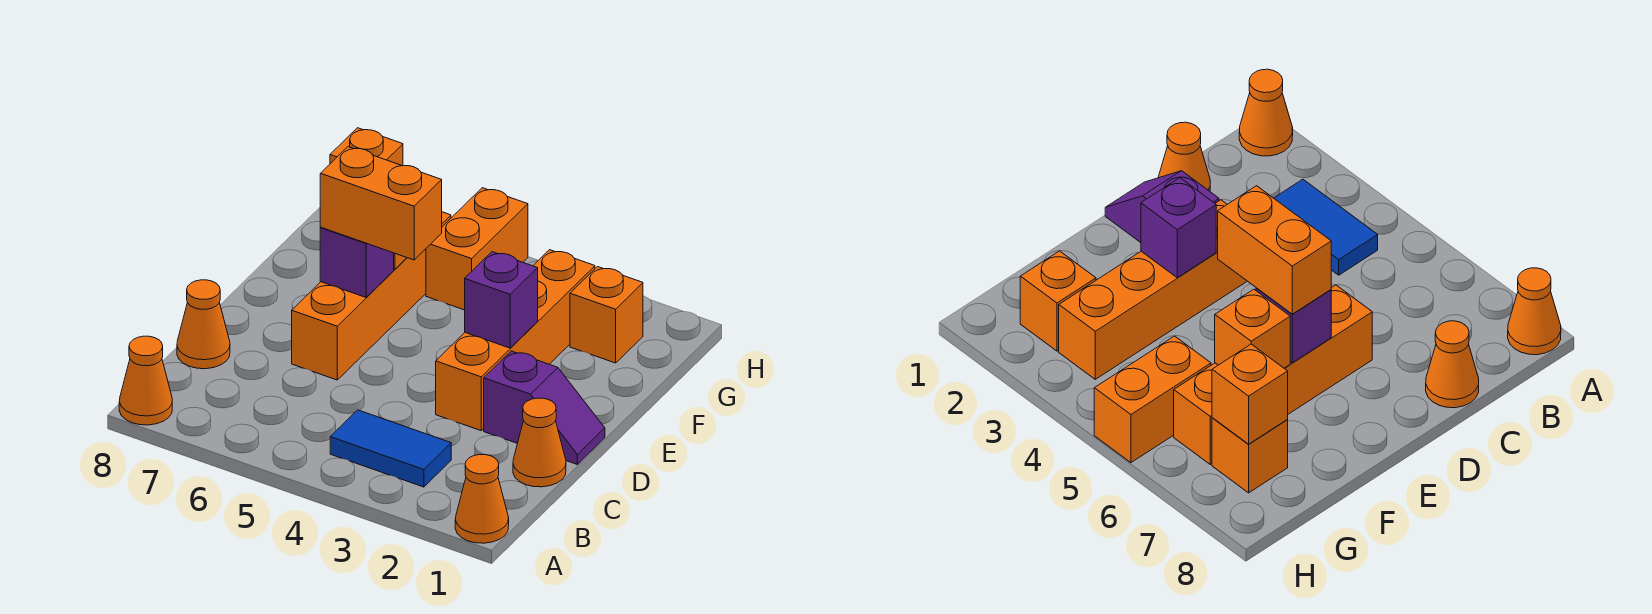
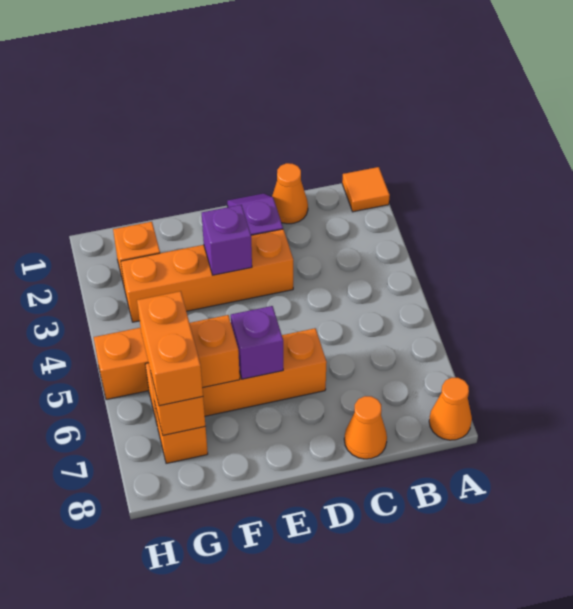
orange 1x1 cone [455,455,509,543] -> orange 1x1 tile [342,167,390,212]
blue 1x2 tile [330,410,451,487] -> none
orange 1x2 brick [320,147,442,260] -> orange 1x2 brick moved to [137,291,203,406]

